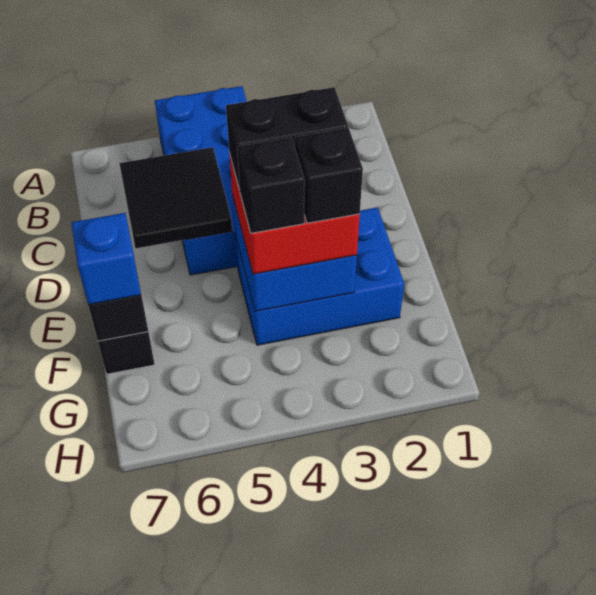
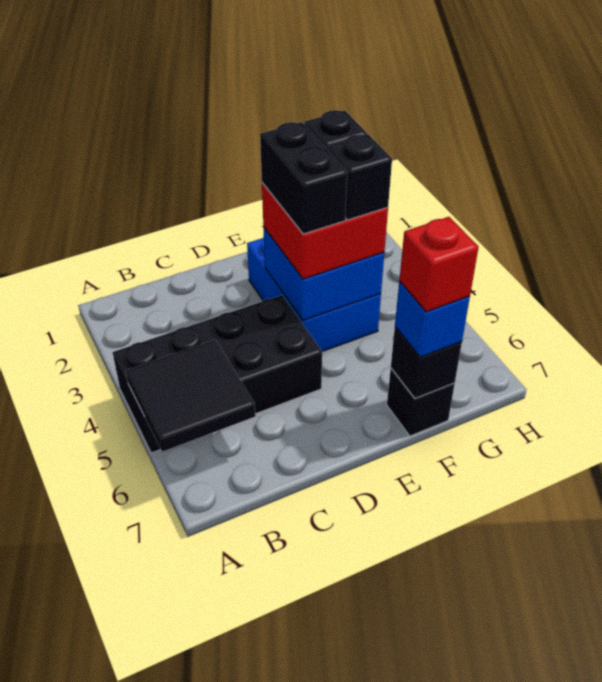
blue 2x4 brick [155,86,247,275] -> black 2x4 brick [112,295,322,453]
black 2x2 tile [119,147,232,248] -> black 2x2 tile moved to [126,340,255,452]
none -> red 1x1 brick [399,217,478,312]

